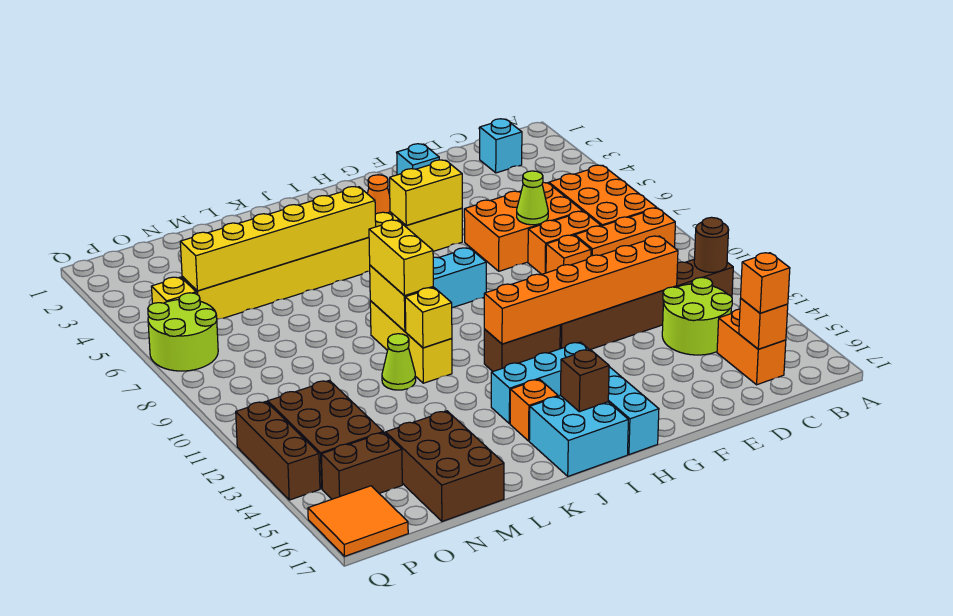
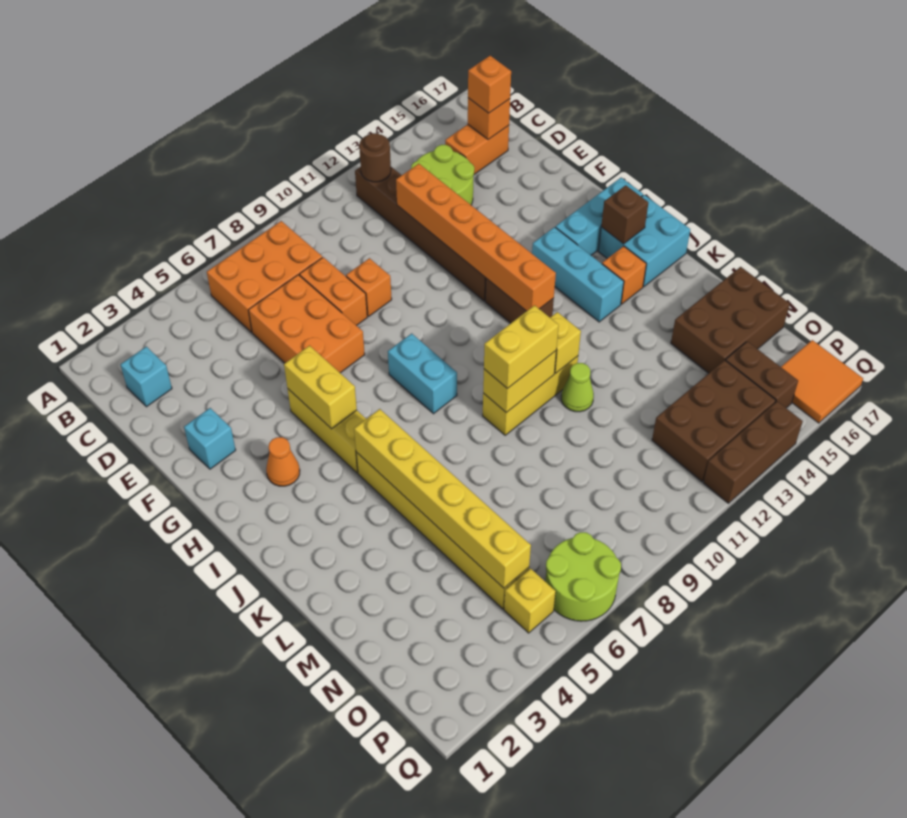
orange 1x3 brick [575,208,675,256] -> none
lime 1x1 cone [517,171,548,225] -> none

